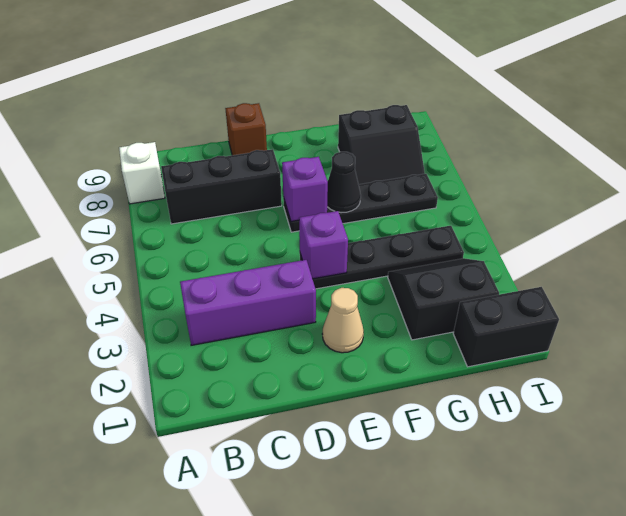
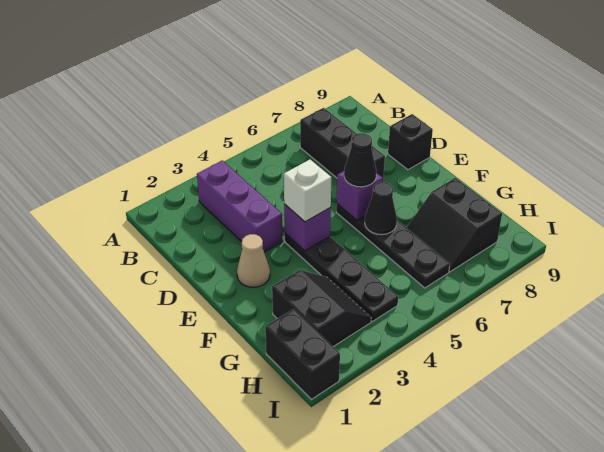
white 1x1 brick [119,142,165,204] -> white 1x1 brick moved to [284,160,331,222]
brown 1x1 brick [225,103,267,155] -> black 1x1 brick [388,114,433,170]
none -> black 1x1 cone [344,133,376,187]

